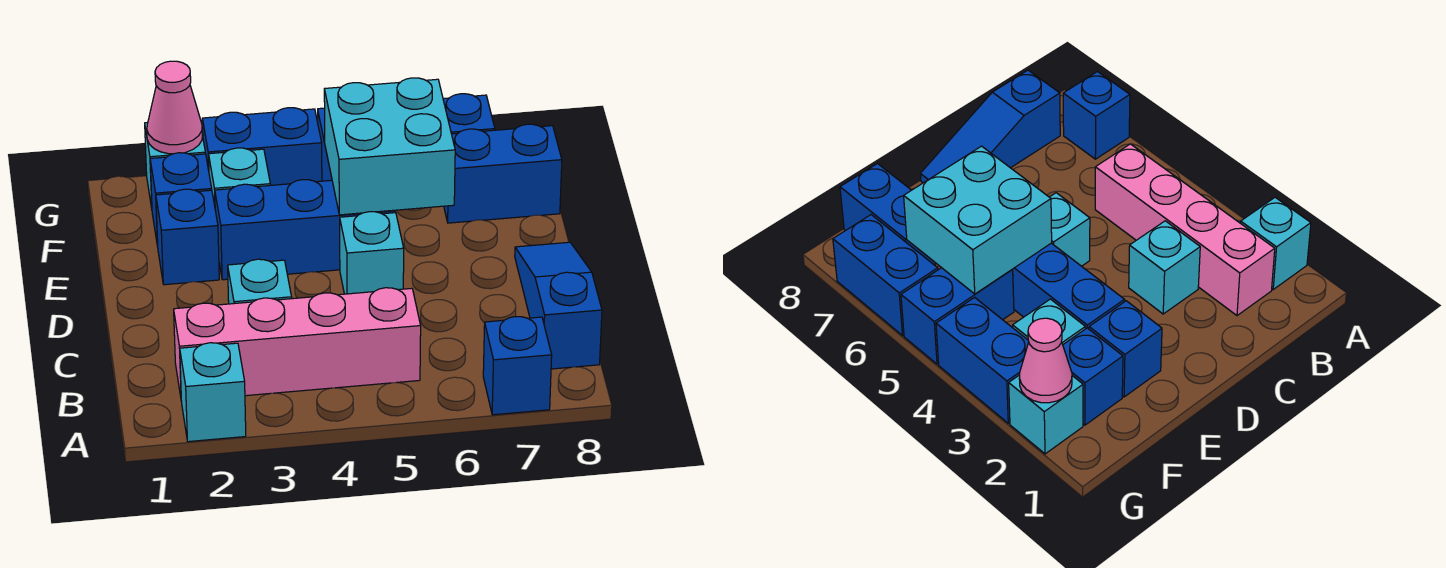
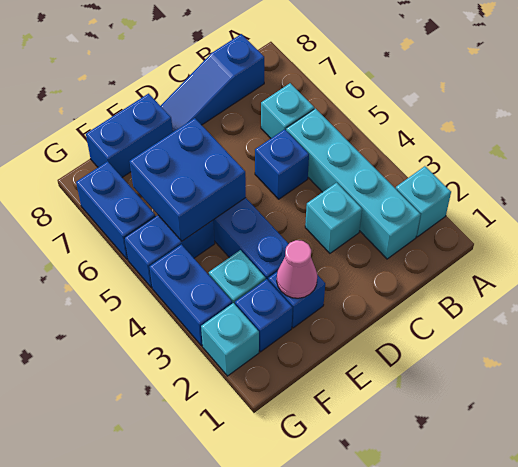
blue 1x1 brick [483,317,552,415] -> blue 1x1 brick moved to [255,129,309,199]
pink 1x4 brick [174,288,421,396] -> cyan 1x4 brick [286,109,420,259]
cyan 1x1 brick [340,212,404,294] -> cyan 1x1 brick moved to [261,83,314,138]
cyan 2x2 brick [324,78,455,215] -> blue 2x2 brick [129,118,246,241]
blue 1x2 brick [444,124,562,223] -> blue 1x2 brick turned to [86,94,173,177]
pink 1x1 cone [147,61,202,154] -> pink 1x1 cone moved to [277,240,317,298]

